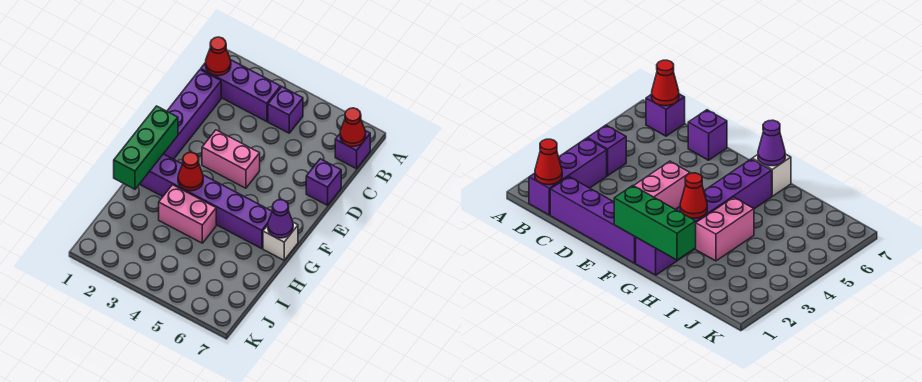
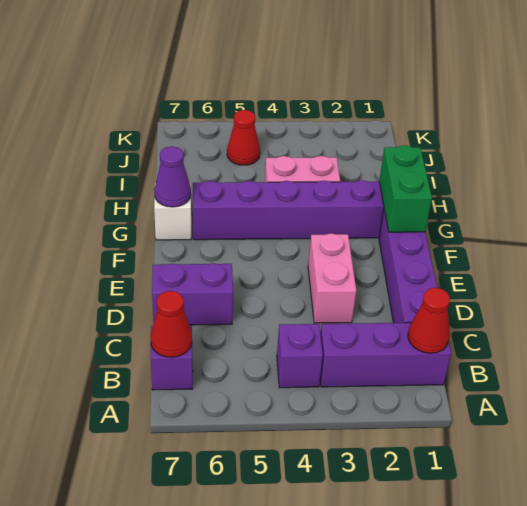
purple 1x1 brick [306,159,341,205] -> purple 1x2 brick [152,263,233,325]
pink 1x2 brick [202,130,260,188] -> pink 1x2 brick turned to [308,233,356,323]
green 1x3 brick [114,106,178,189] -> green 1x2 brick [379,145,432,232]
red 1x1 cone [178,152,203,191] -> red 1x1 cone moved to [227,110,260,165]

